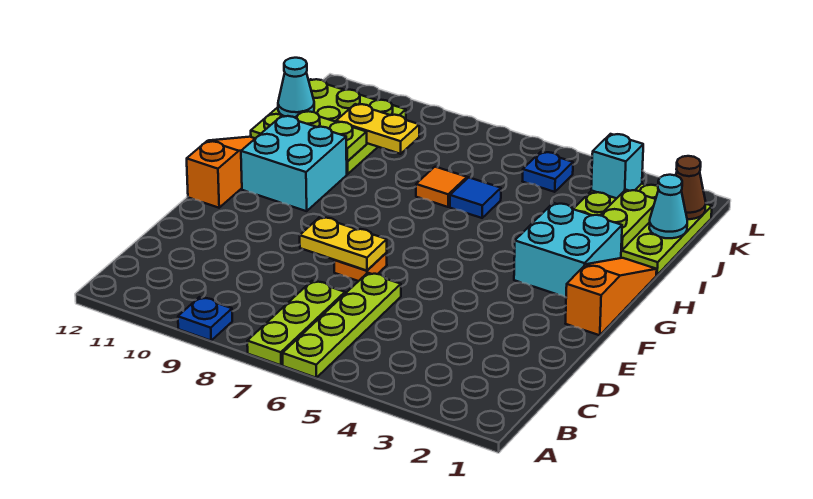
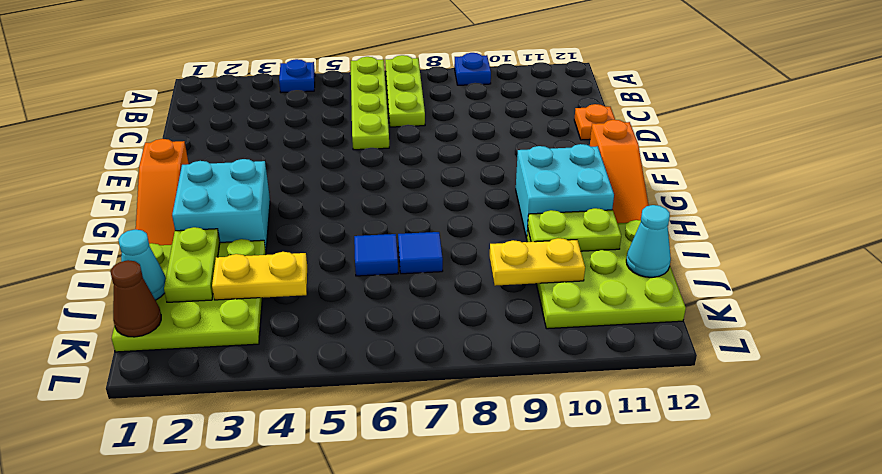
orange 1x1 plate [334,253,387,281] -> orange 1x1 plate moved to [574,104,615,140]
yellow 1x2 plate [300,217,387,271] -> yellow 1x2 plate moved to [212,252,307,300]
orange 1x1 tile [416,167,467,207] -> blue 1x1 tile [398,232,443,274]
cyan 1x1 brick [591,134,643,198] -> none
blue 1x1 plate [523,152,573,192] -> blue 1x1 plate moved to [279,59,315,93]

